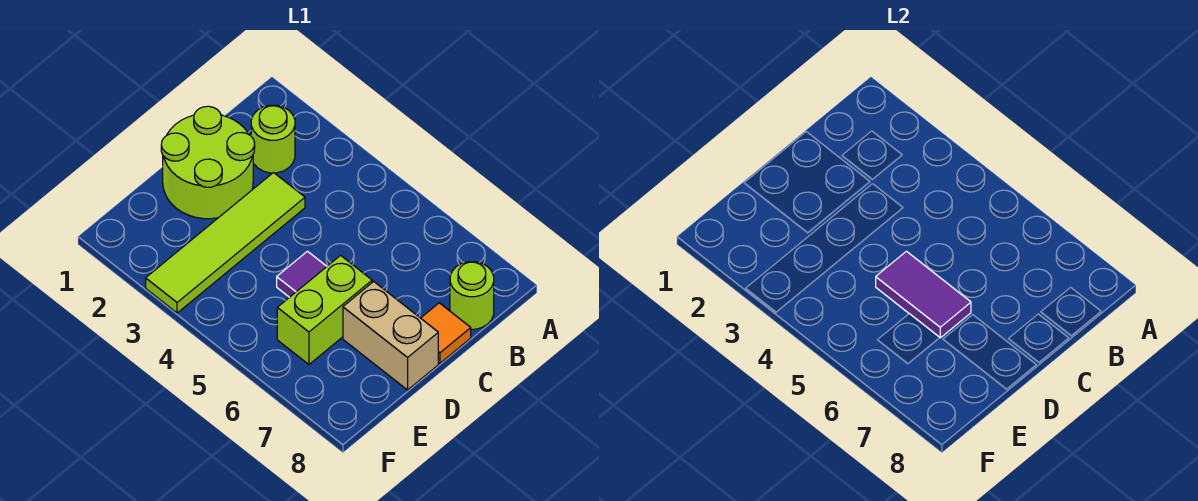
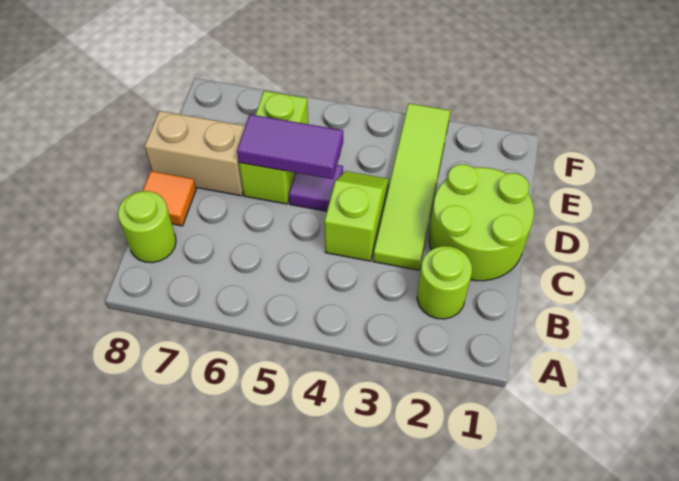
none -> lime 1x2 slope [324,171,389,261]

